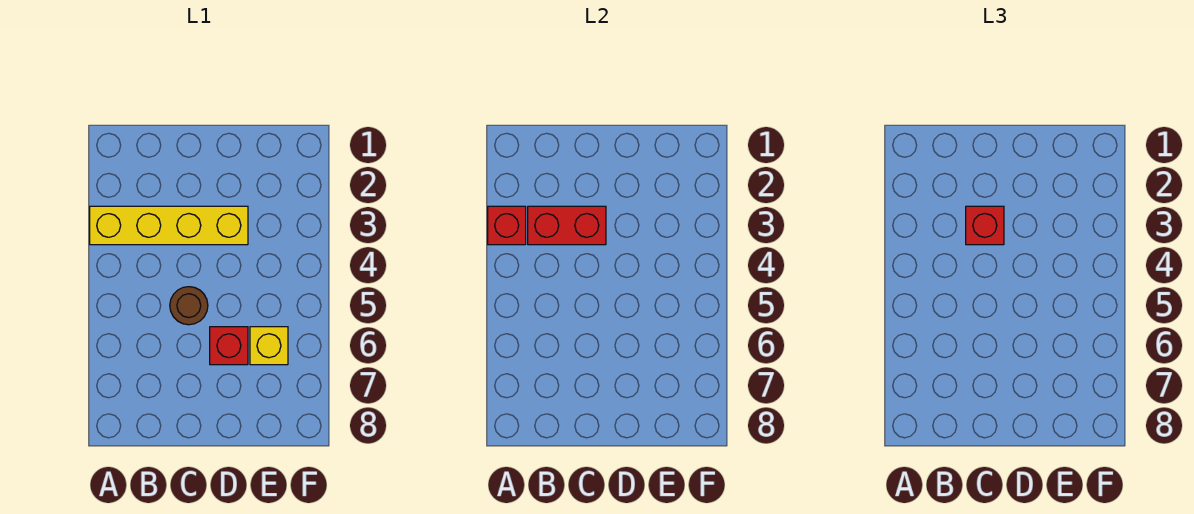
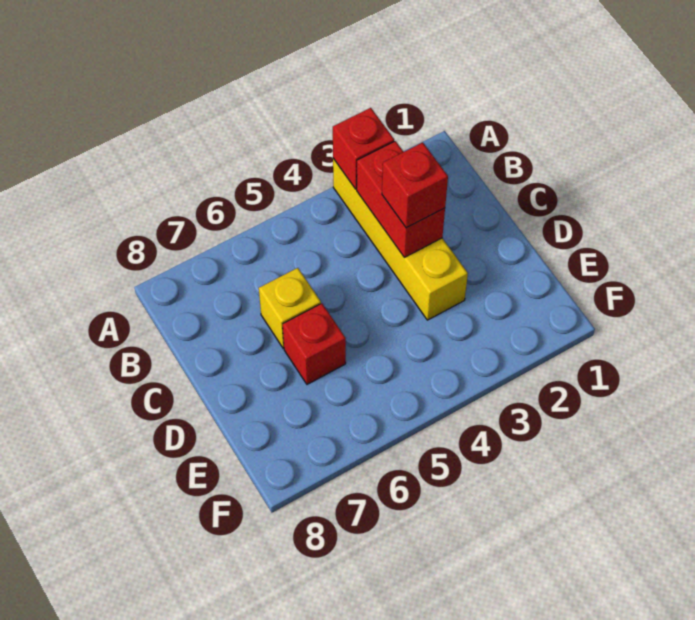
brown 1x1 round brick [170,287,208,325] -> none
yellow 1x1 brick [250,327,288,365] -> yellow 1x1 brick moved to [259,268,321,348]

